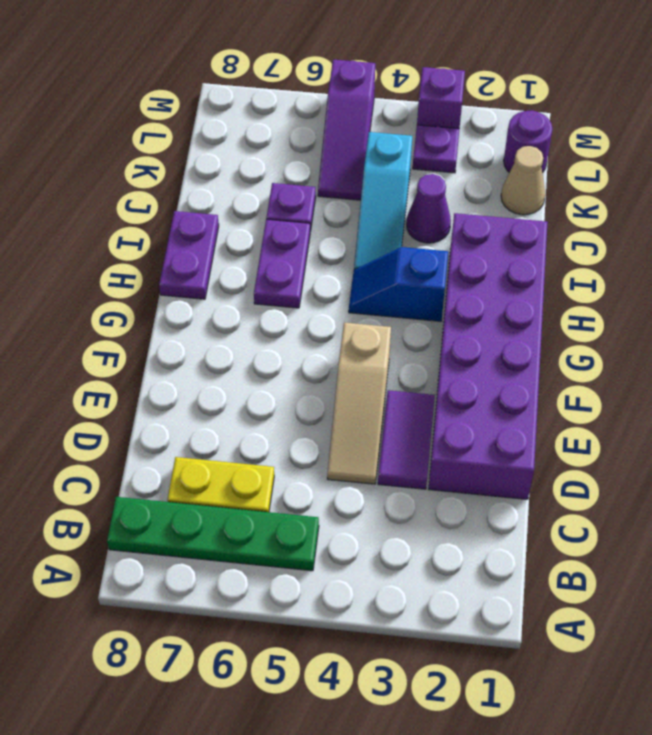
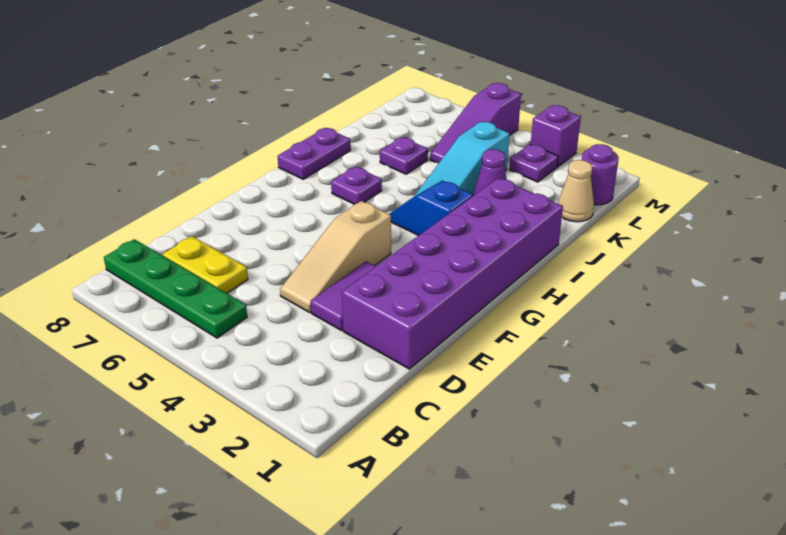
purple 1x2 plate [254,219,310,308] -> purple 1x1 plate [331,167,382,204]

